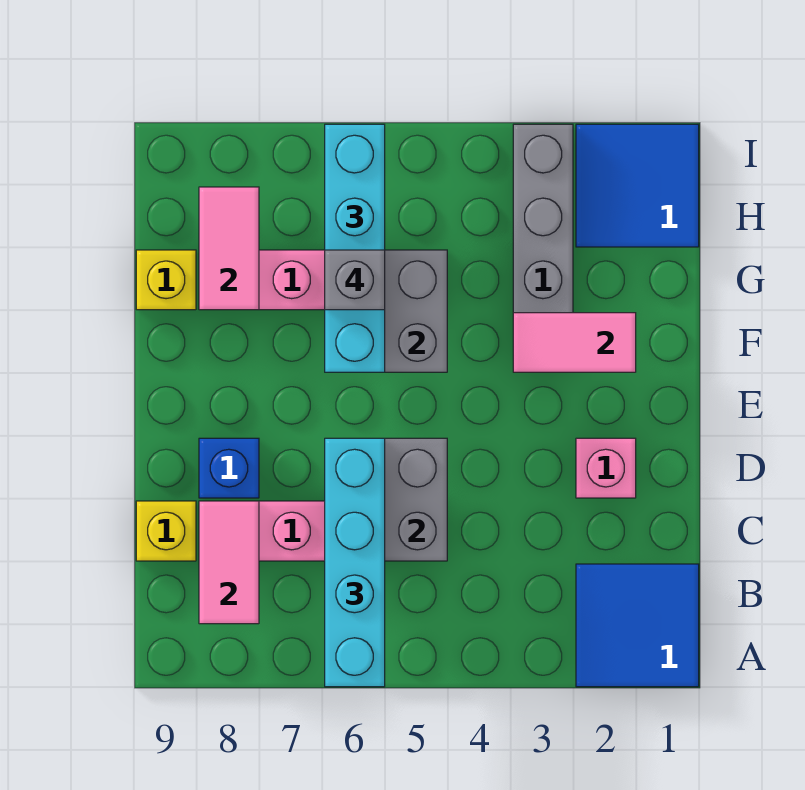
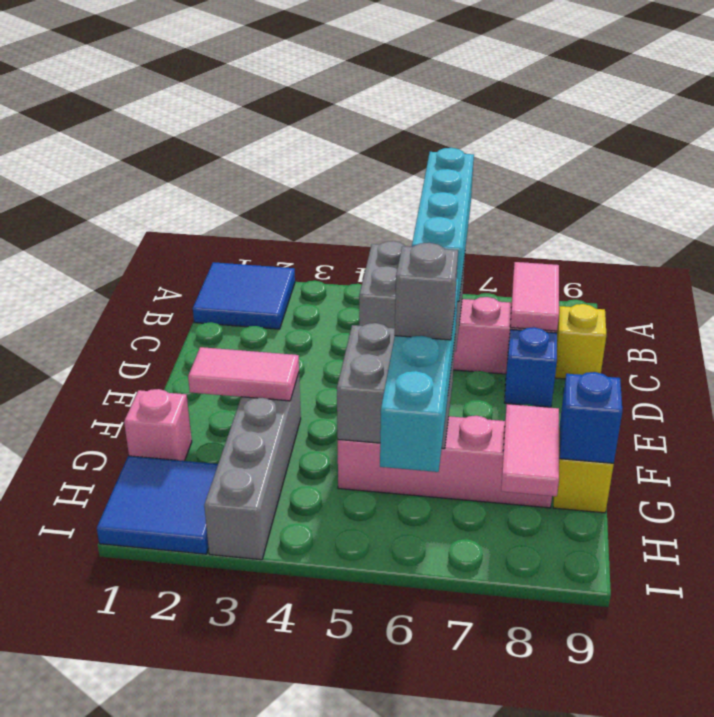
pink 1x1 brick [576,438,636,498] -> pink 1x1 brick moved to [124,389,192,461]
none -> blue 1x1 brick [560,372,622,463]

